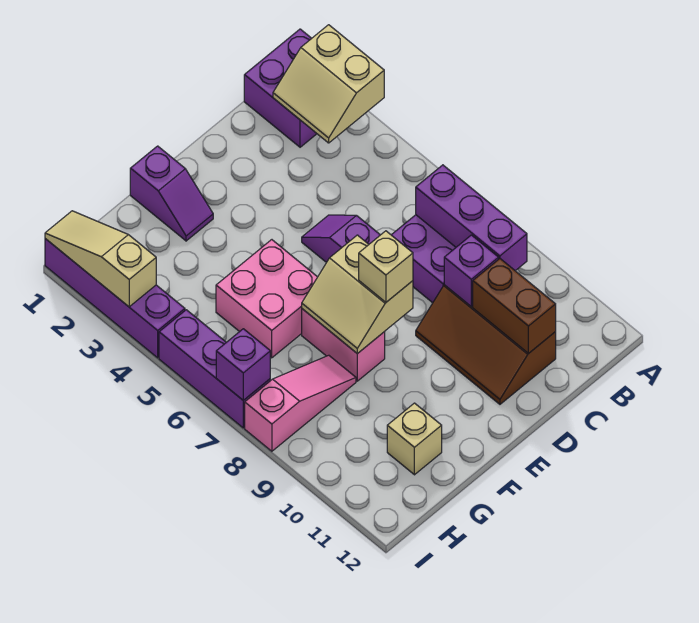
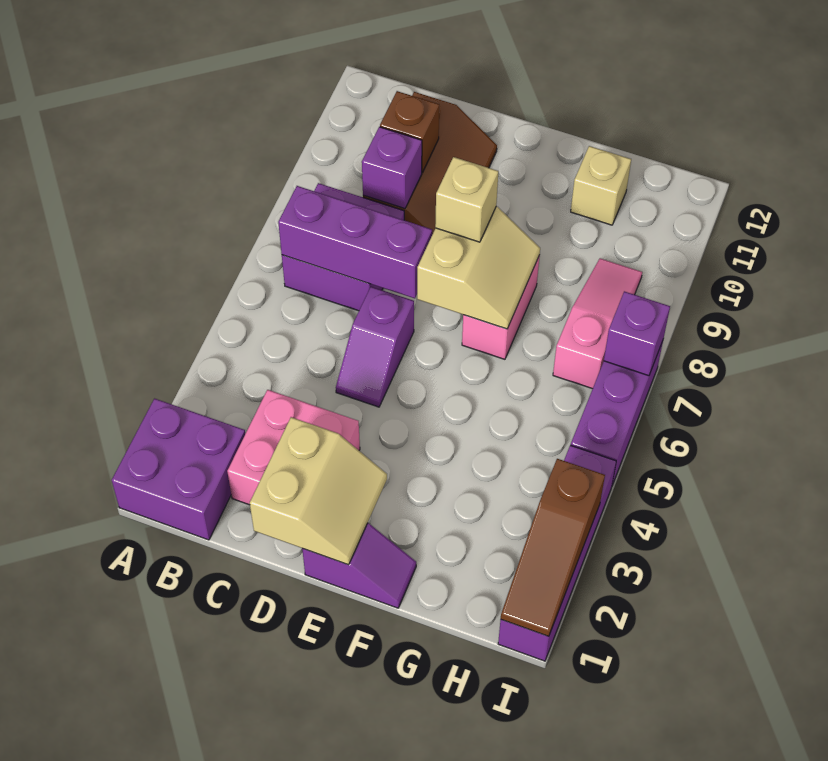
tan 2x2 slope [273,25,384,143] -> tan 2x2 slope moved to [250,417,387,565]
purple 1x3 brick [416,165,527,271] -> purple 1x3 brick turned to [278,186,432,298]
brown 1x2 brick [473,259,556,353] -> brown 1x1 brick [380,91,439,172]
purple 1x2 slope [130,146,213,241] -> purple 1x2 slope turned to [302,523,416,608]
pink 2x2 brick [216,240,317,358] -> pink 2x2 brick moved to [227,390,360,505]
pink 1x3 slope [245,355,356,451] -> pink 1x3 slope turned to [553,258,642,389]
tan 1x3 slope [45,211,156,307] -> brown 1x3 slope [501,459,605,636]

